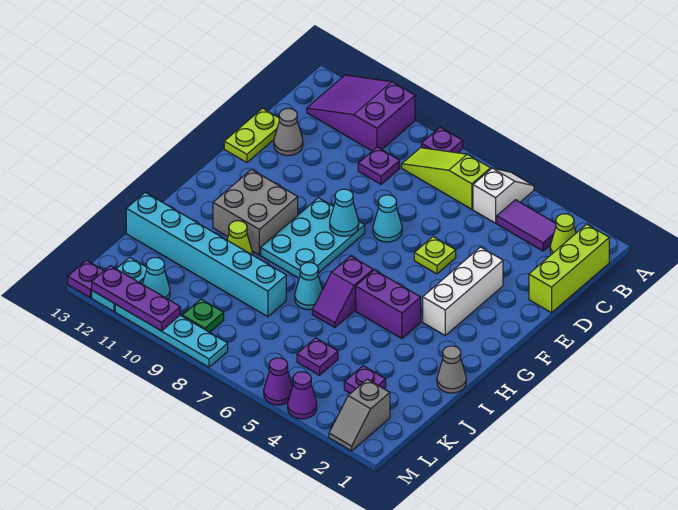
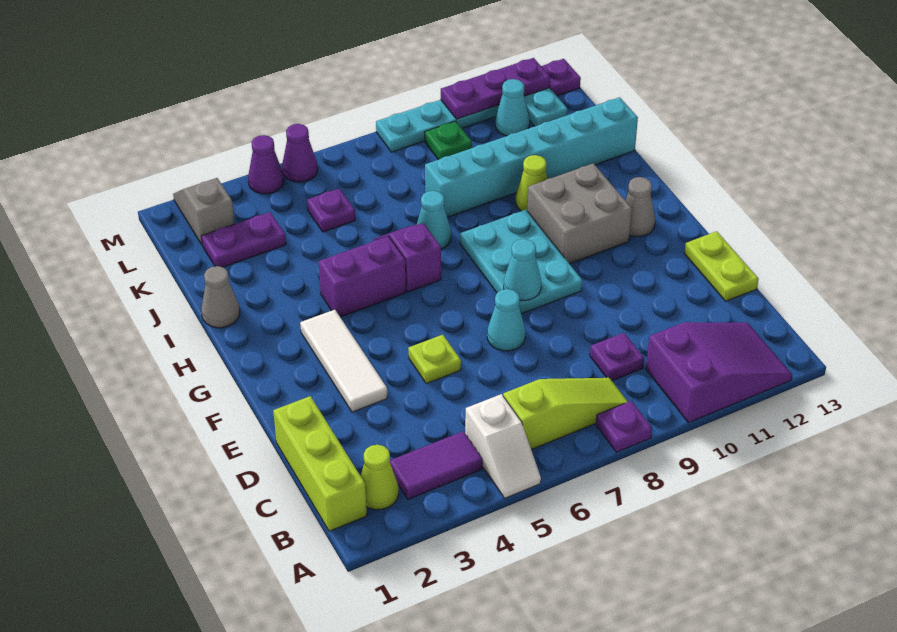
grey 1x1 cone [274,108,303,156] -> grey 1x1 cone moved to [625,177,655,236]
white 1x3 brick [423,247,503,335] -> white 1x3 tile [300,310,387,412]
purple 1x1 plate [344,366,386,394] -> purple 1x2 plate [201,212,286,267]

